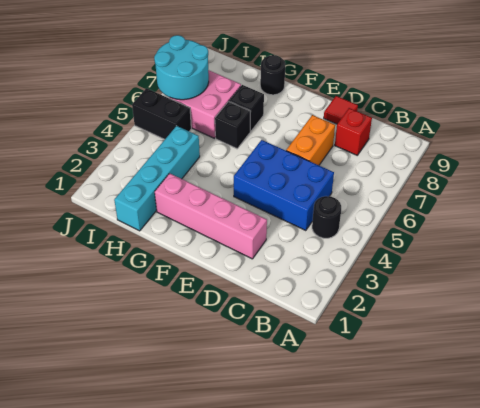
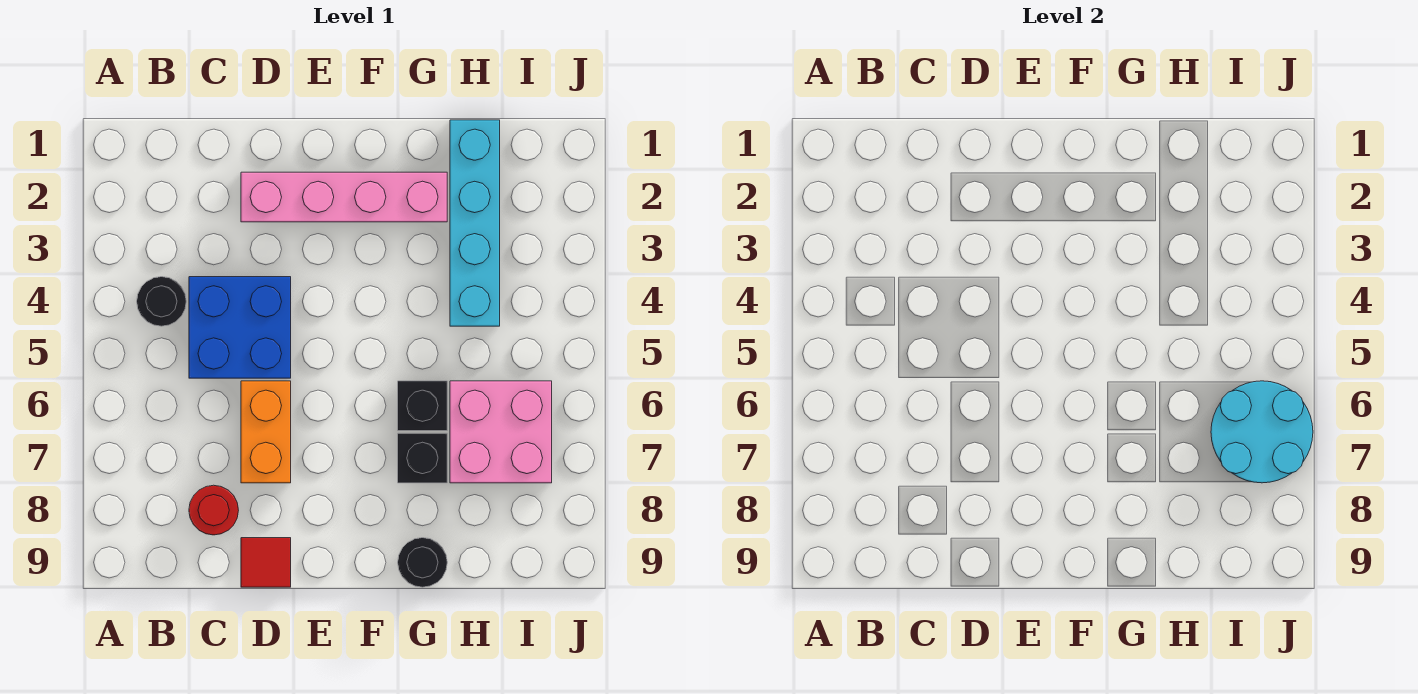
blue 2x3 brick [234,140,334,231] -> blue 2x2 brick [189,277,291,378]
red 1x1 brick [335,108,372,155] -> red 1x1 round brick [189,485,239,535]
black 1x2 brick [132,88,191,139] -> none

